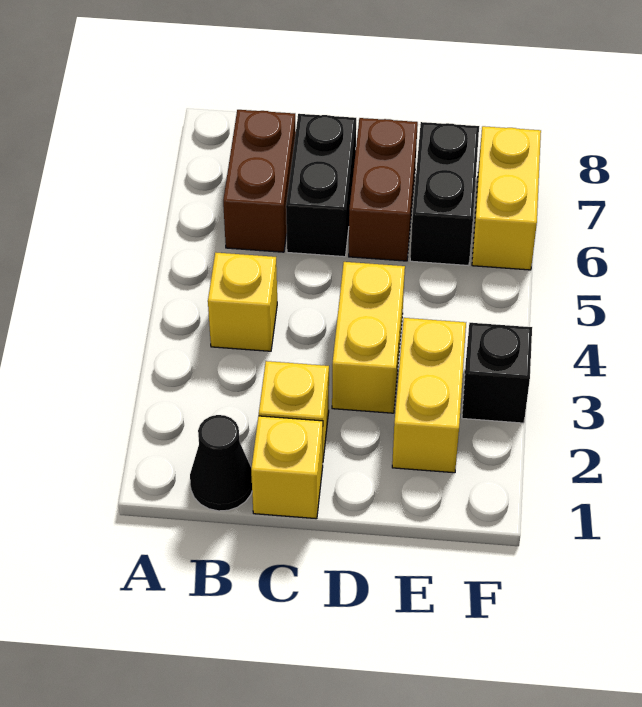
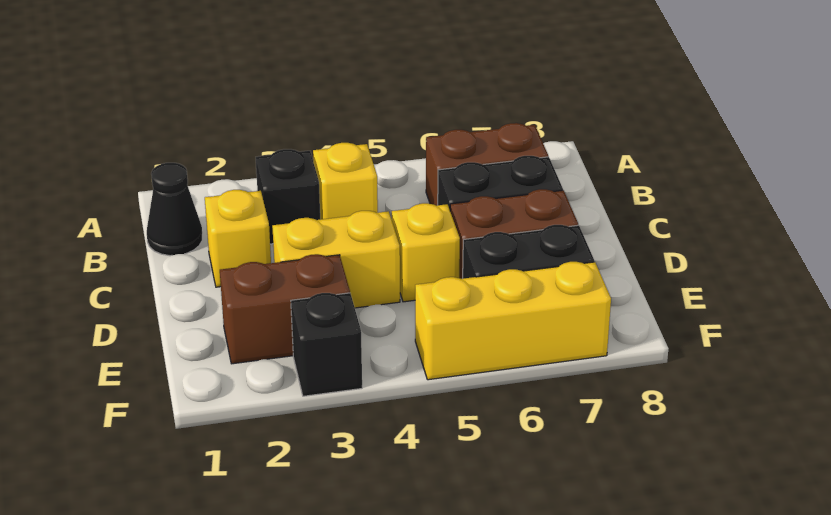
none -> black 1x1 brick [256,149,320,244]
yellow 1x1 brick [251,416,323,519] -> yellow 1x1 brick moved to [391,203,460,302]
yellow 1x2 brick [392,318,466,473] -> brown 1x2 brick [220,254,350,364]
yellow 1x2 brick [472,126,541,270] -> yellow 1x3 brick [415,262,611,380]

